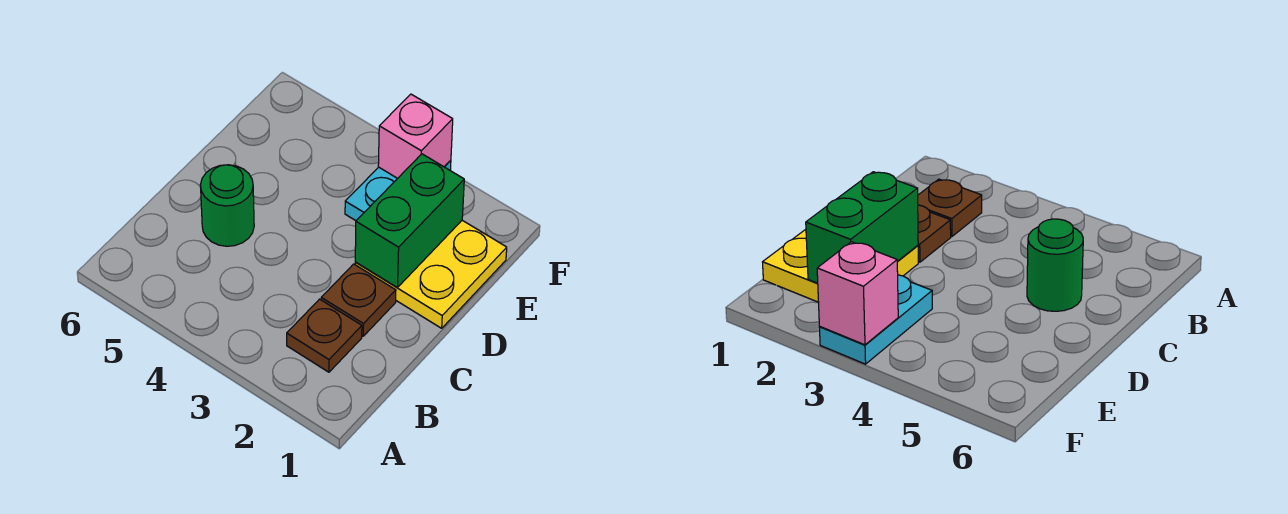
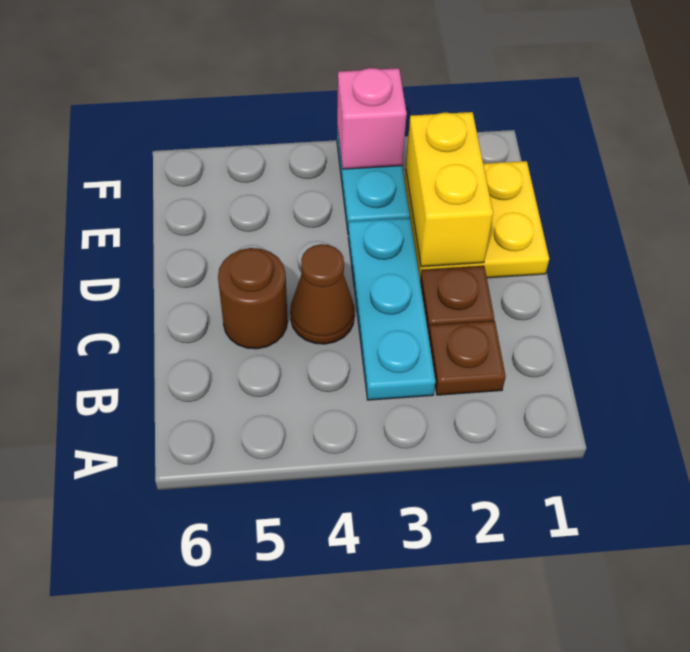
none -> cyan 1x3 plate [348,218,436,400]
none -> brown 1x1 cone [290,244,355,344]
green 1x1 round brick [200,165,254,246] -> brown 1x1 round brick [218,248,287,349]
green 1x2 brick [355,154,464,287] -> yellow 1x2 brick [406,112,493,267]

